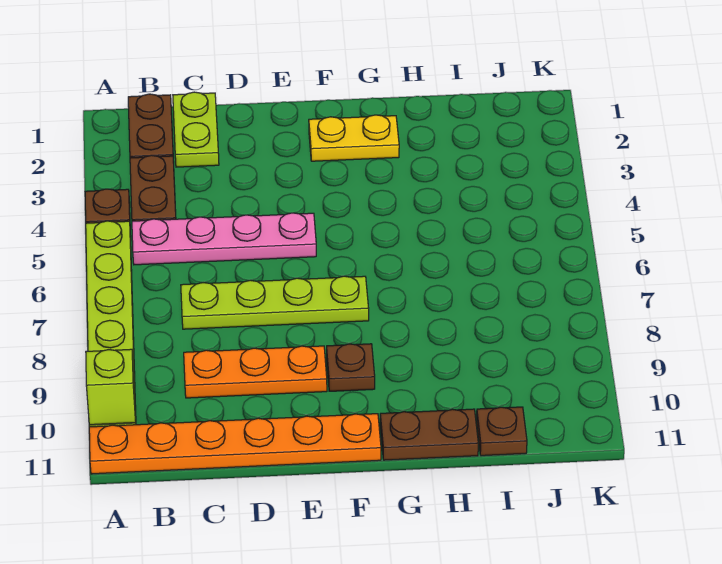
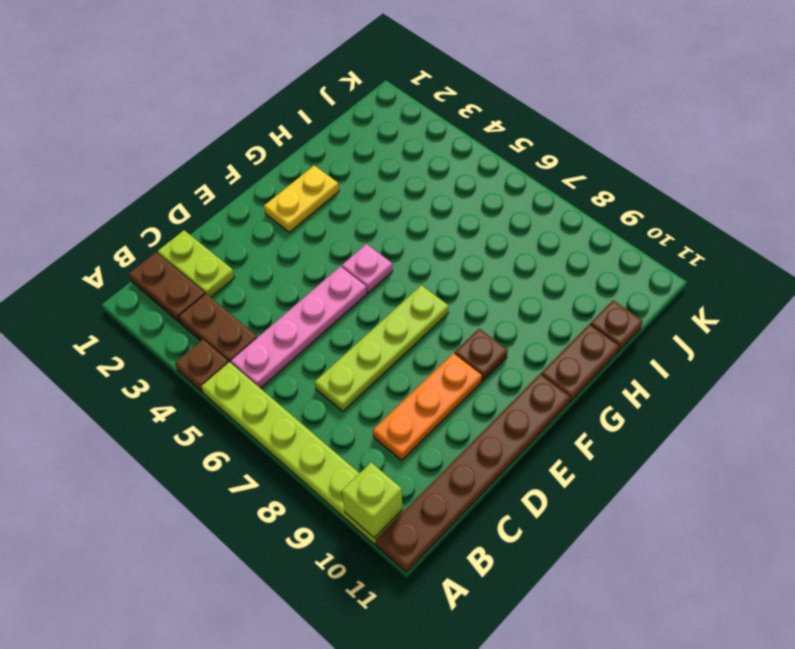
orange 1x6 plate [89,414,381,474] -> brown 1x6 plate [376,374,570,572]
none -> pink 1x1 plate [342,244,392,293]

